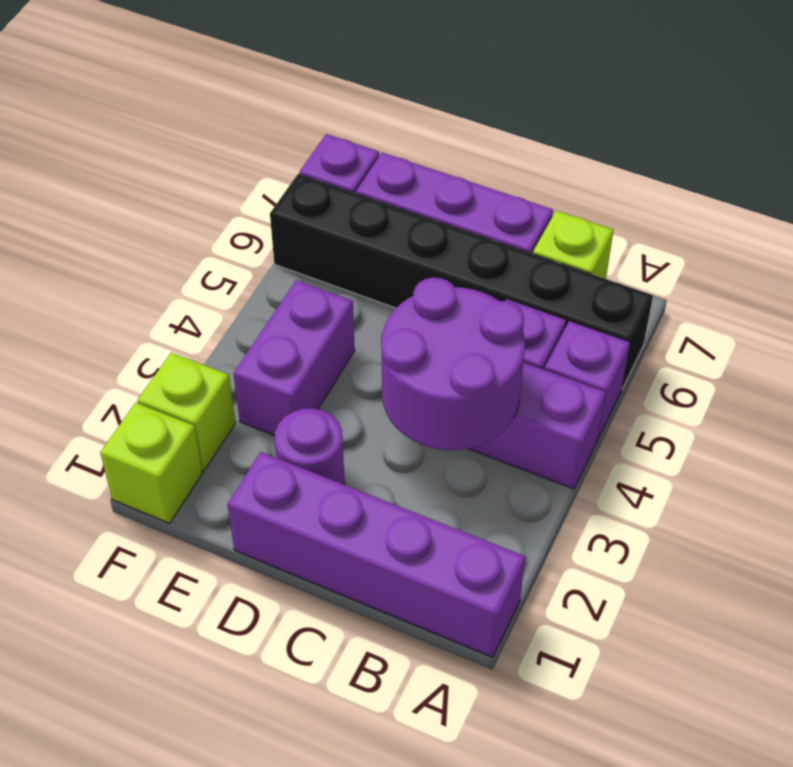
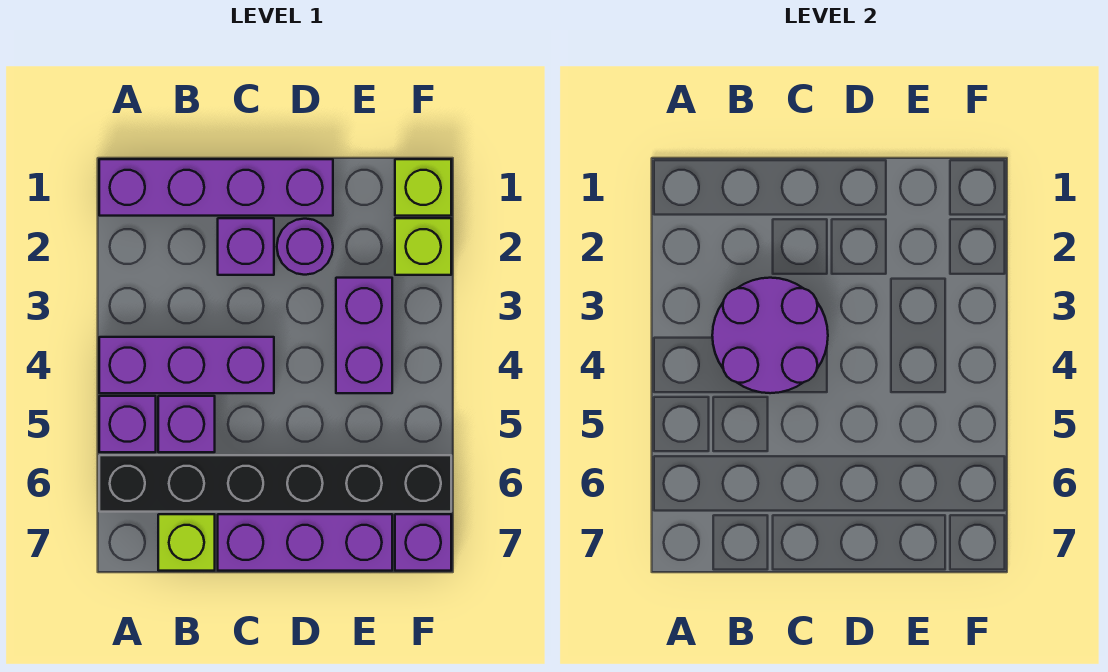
none -> purple 1x1 brick [218,218,274,275]

